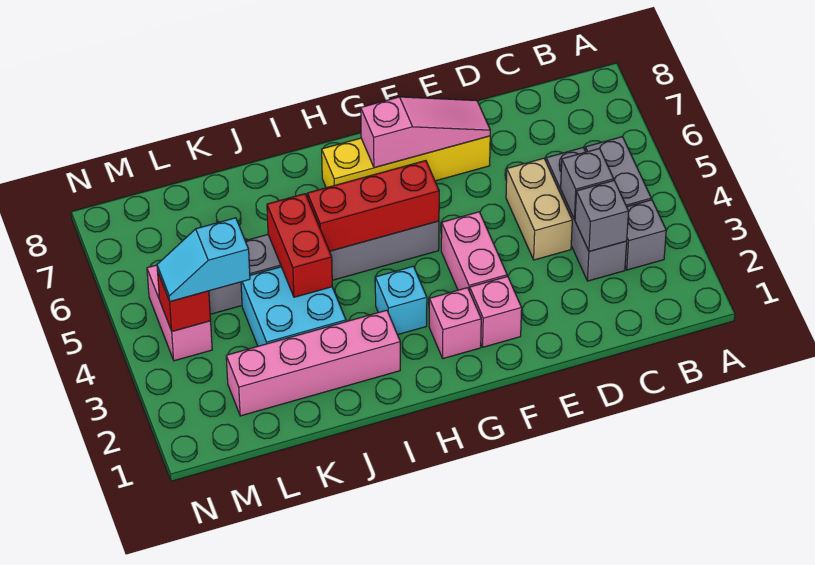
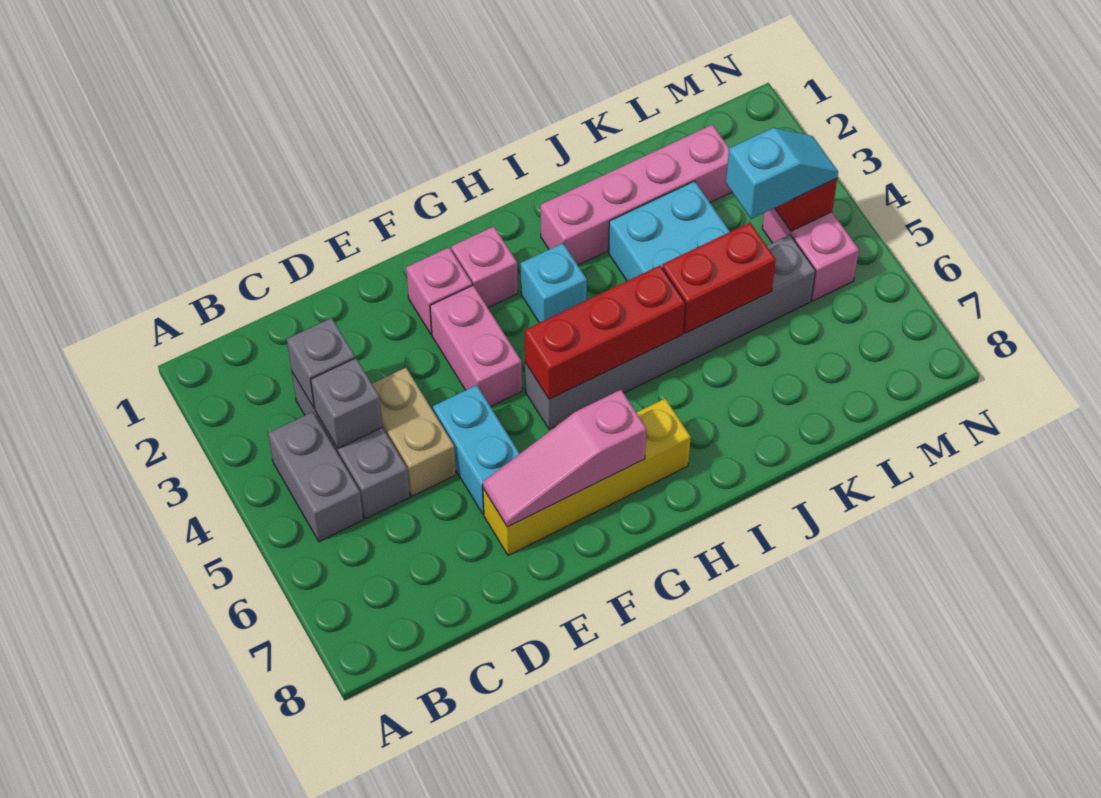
grey 1x1 brick [625,200,666,270] -> none
none -> cyan 1x2 brick [433,385,520,514]
red 1x2 brick [267,194,332,297] -> red 1x2 brick turned to [662,223,776,333]

